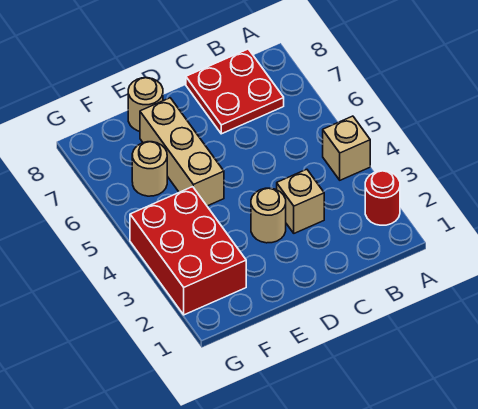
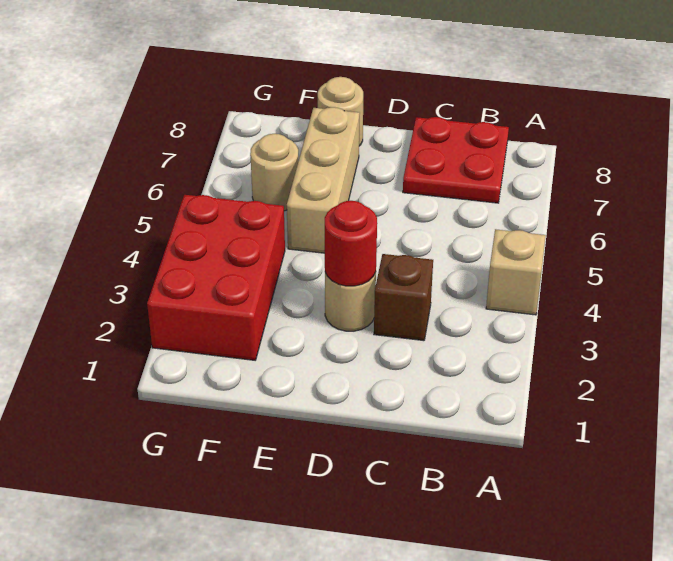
red 1x1 round brick [365,171,400,225] -> red 1x1 round brick moved to [325,201,377,286]
tan 1x1 brick [277,169,324,233] -> brown 1x1 brick [374,254,433,341]

